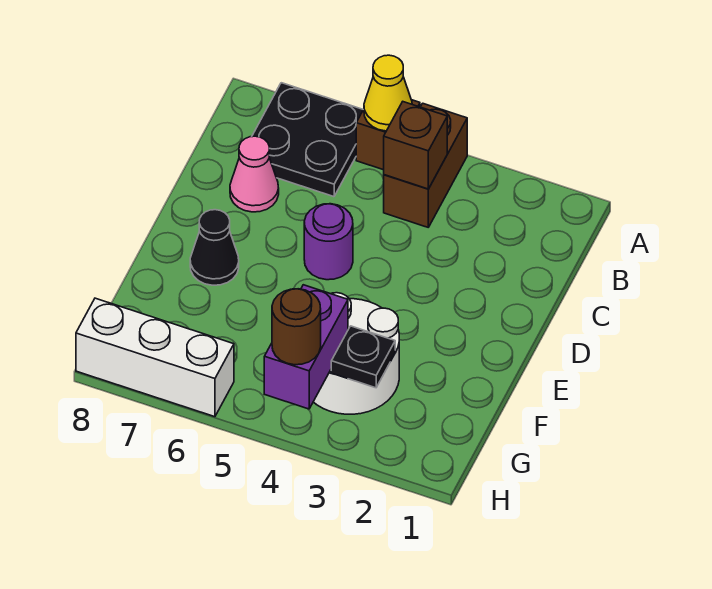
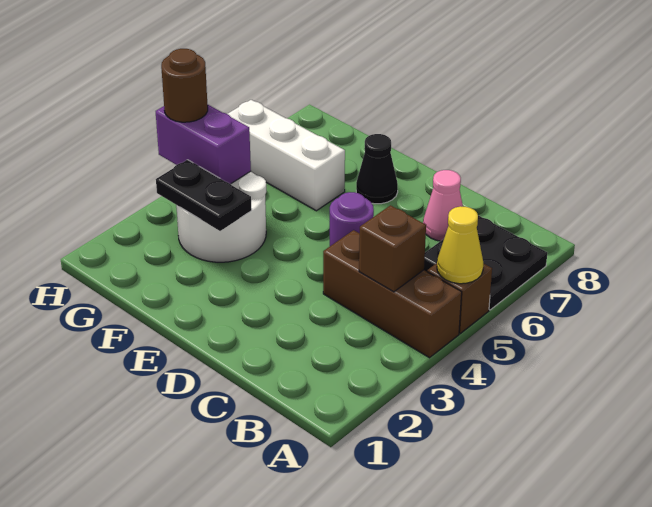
brown 1x2 brick [384,103,467,227] -> brown 1x3 brick [323,230,462,358]
black 1x1 plate [331,326,395,388] -> black 1x2 plate [156,160,252,231]
white 1x3 brick [76,298,234,417] -> white 1x3 brick turned to [228,100,345,211]

